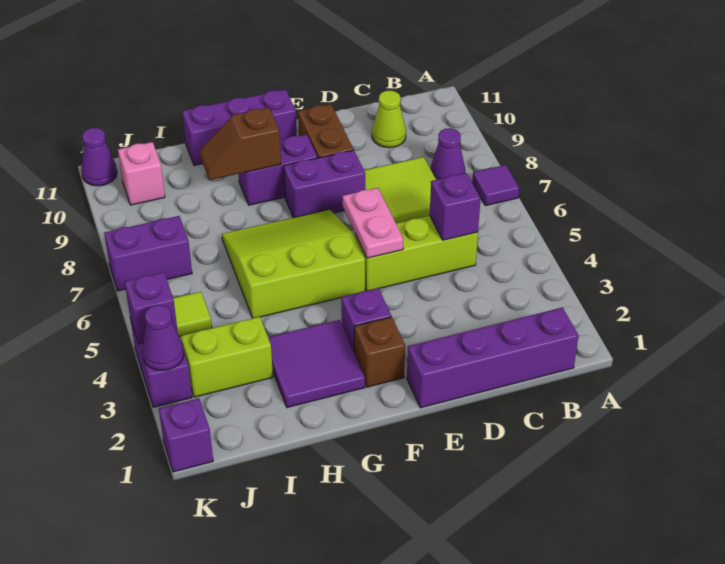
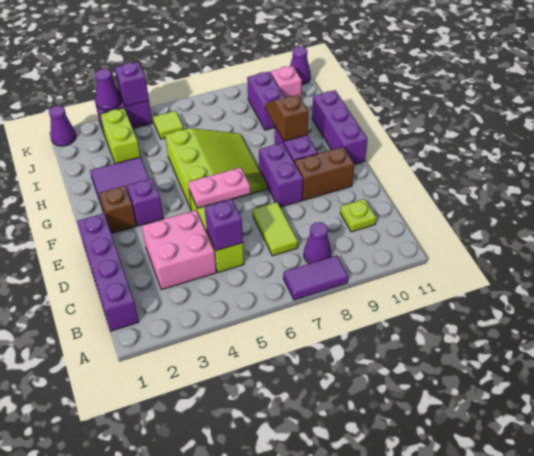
purple 1x1 tile [472,165,519,206] -> purple 1x2 tile [283,255,348,300]
none -> pink 2x2 brick [142,210,216,290]
lime 2x2 tile [364,157,436,223] -> lime 1x2 tile [253,202,298,256]
lime 1x1 cone [372,91,406,148] -> lime 1x1 plate [340,199,376,232]
purple 1x2 brick [104,216,192,291] -> purple 1x2 brick moved to [247,72,285,130]
purple 1x1 brick [159,398,213,472] -> purple 1x1 cone [49,106,76,146]

